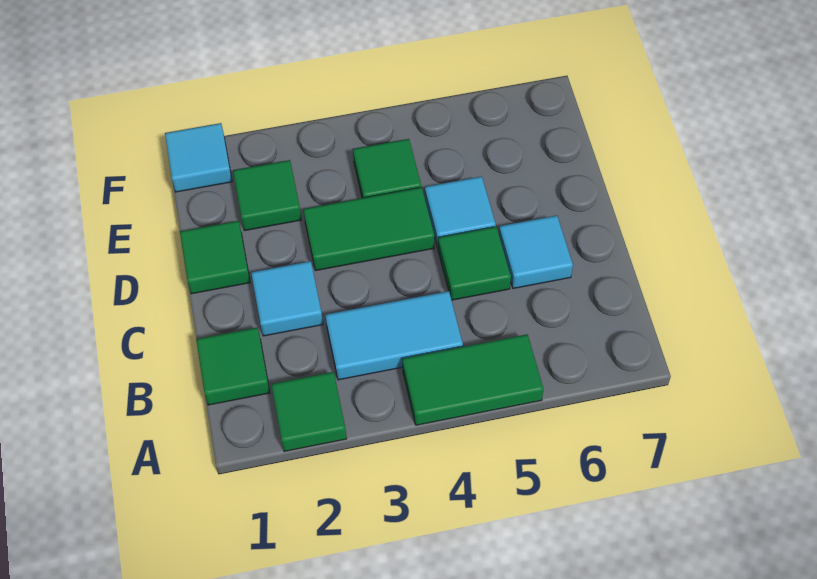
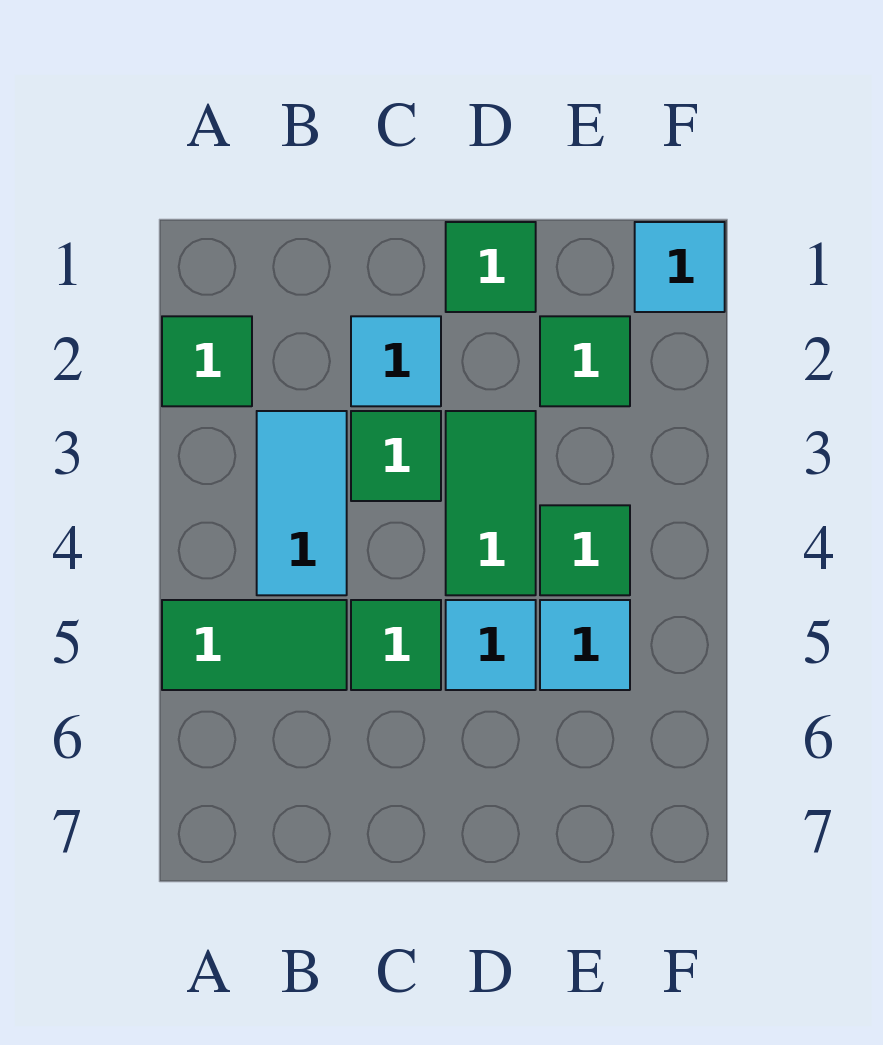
green 1x2 tile [402,334,544,425] -> green 1x2 tile turned to [162,600,347,690]
green 1x1 tile [196,327,270,405] -> green 1x1 tile moved to [351,411,441,501]
cyan 1x1 tile [499,215,573,289] -> cyan 1x1 tile moved to [540,600,630,690]

